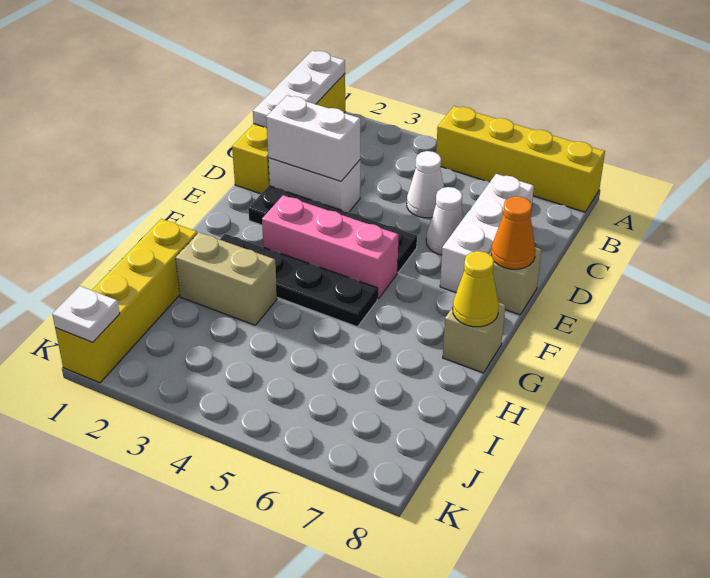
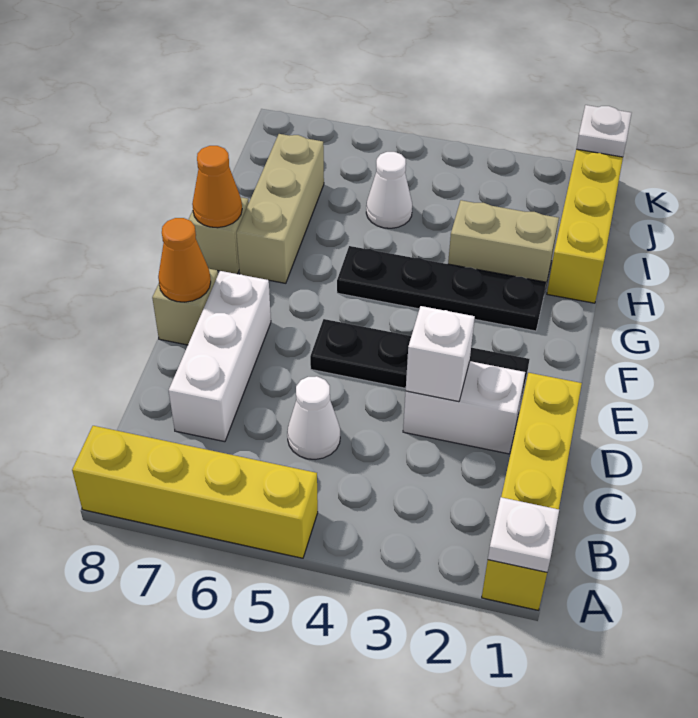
white 1x3 plate [253,51,345,128] -> white 1x1 plate [488,497,559,572]
white 1x2 brick [266,95,360,181] -> white 1x1 brick [406,306,475,402]
white 1x1 cone [426,187,464,255] -> white 1x1 cone moved to [366,152,412,228]
pink 1x3 brick [262,195,398,299] -> none
none -> tan 1x3 brick [236,134,324,283]
yellow 1x1 cone [453,251,499,327] -> orange 1x1 cone [192,146,242,228]

